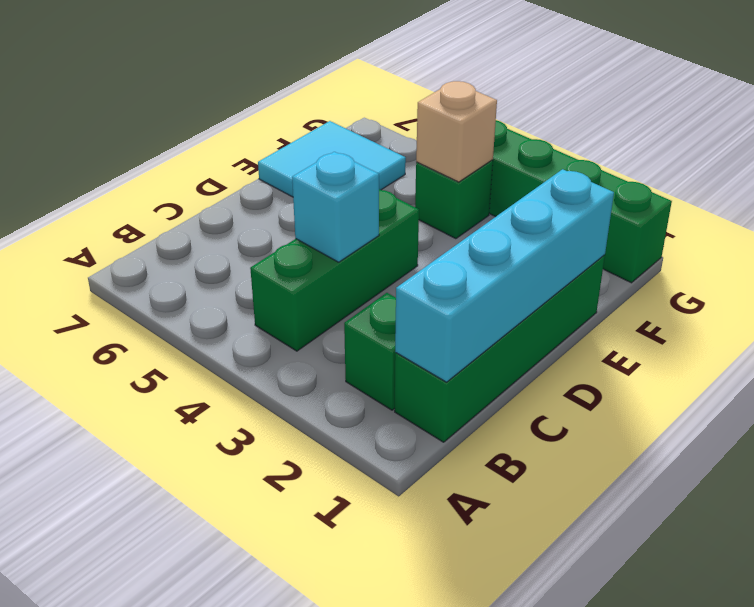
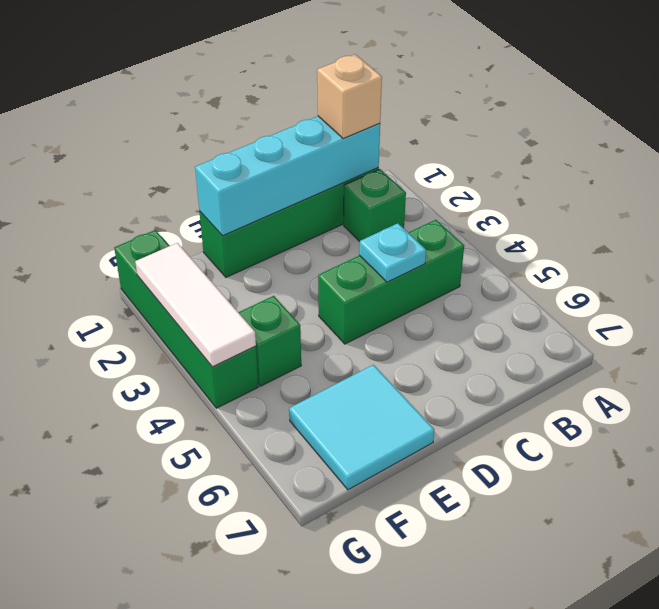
cyan 1x1 brick [292,152,379,262] -> cyan 1x1 plate [359,223,426,282]
tan 1x1 brick [416,81,497,182] -> tan 1x1 brick moved to [317,54,382,139]
none -> white 1x3 tile [135,243,256,367]

